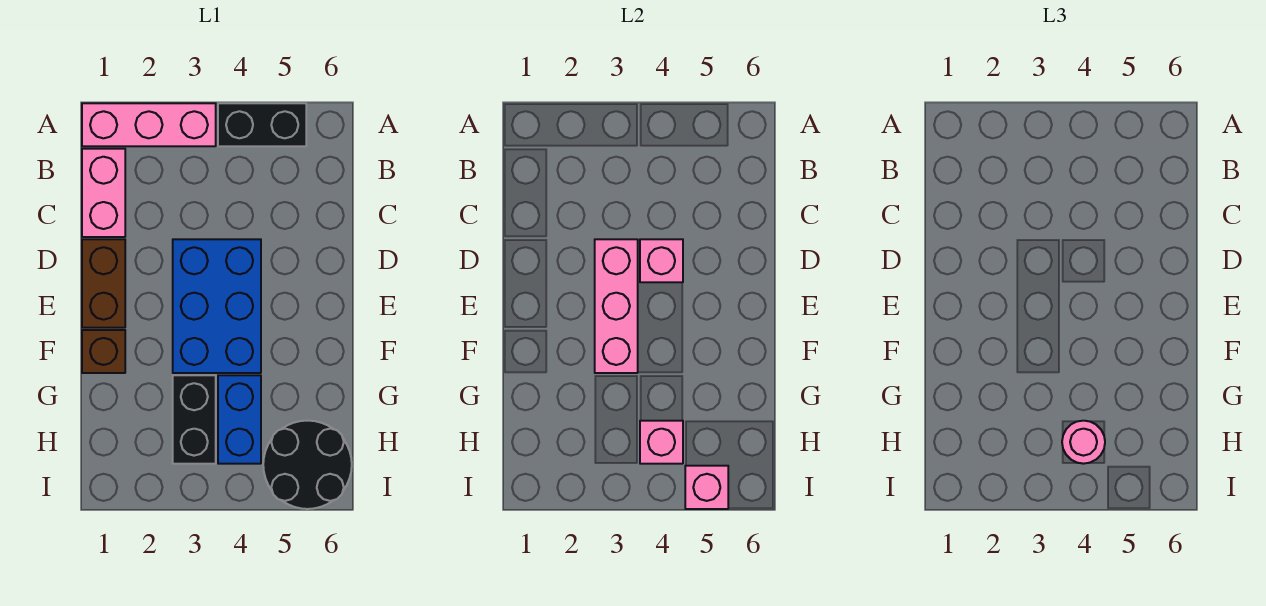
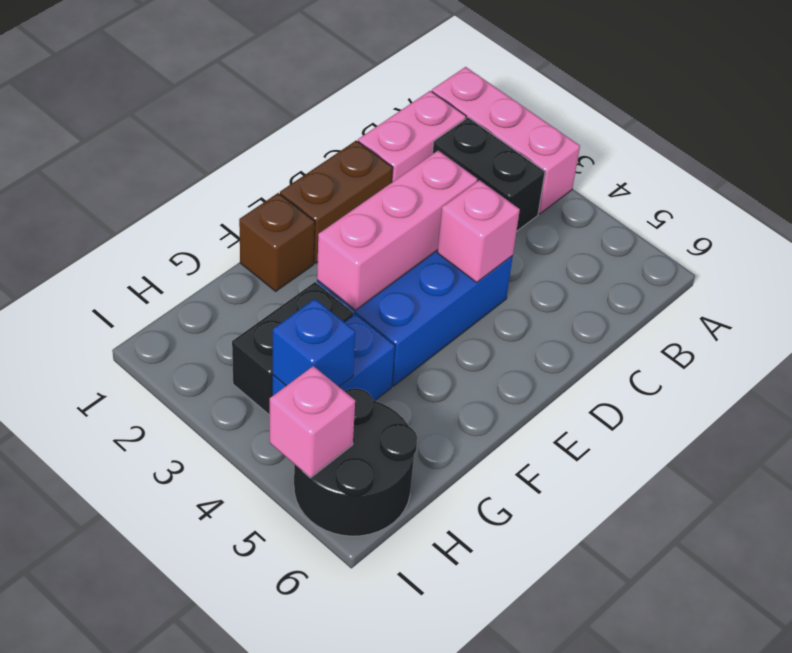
black 1x2 brick [218,103,306,146] -> black 1x2 brick moved to [432,118,545,231]
pink 1x1 brick [640,421,683,464] -> blue 1x1 brick [273,299,356,387]
pink 1x1 round brick [1062,421,1105,464] -> none

